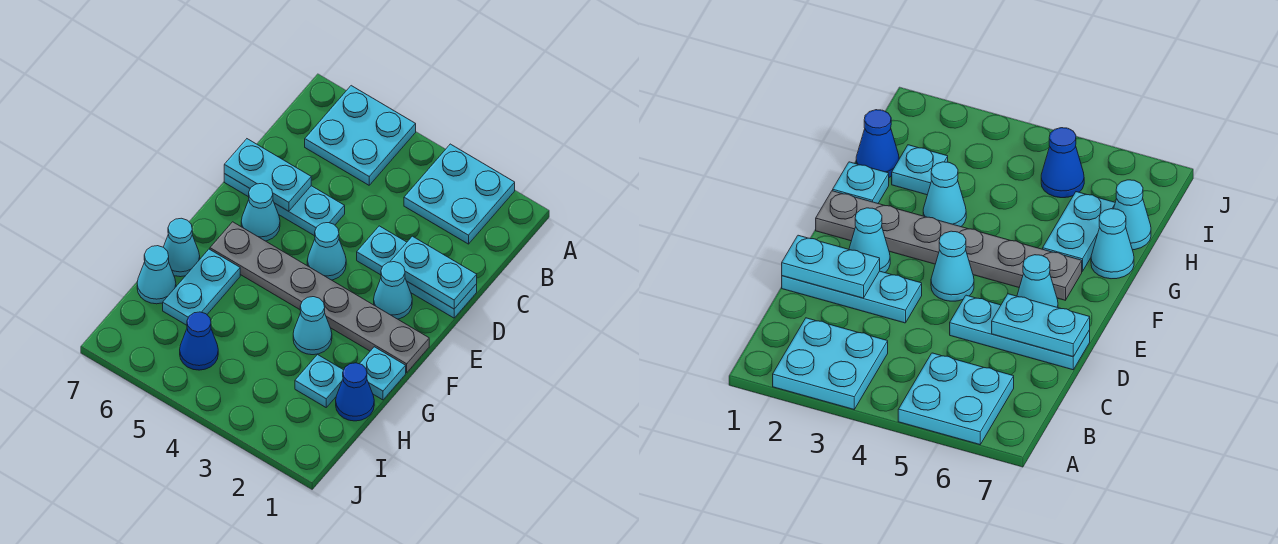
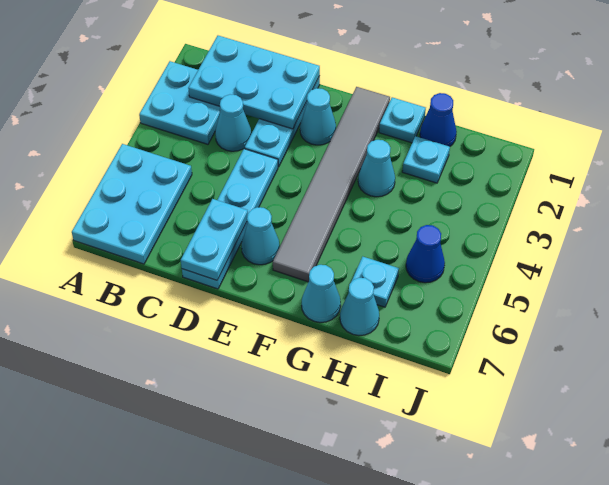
cyan 2x2 plate [305,86,416,185] -> cyan 2x3 plate [72,144,192,264]
cyan 1x2 plate [390,236,477,309] -> cyan 2x3 plate [188,36,320,129]
cyan 1x3 plate [224,174,345,236] -> cyan 1x4 plate [182,149,278,289]
cyan 1x1 cone [307,223,346,280] -> cyan 1x1 cone moved to [215,94,251,151]
grey 1x6 plate [210,222,429,373] -> grey 1x6 tile [273,87,390,282]
cyan 1x2 plate [163,249,240,325] -> cyan 1x1 plate [352,257,399,307]

